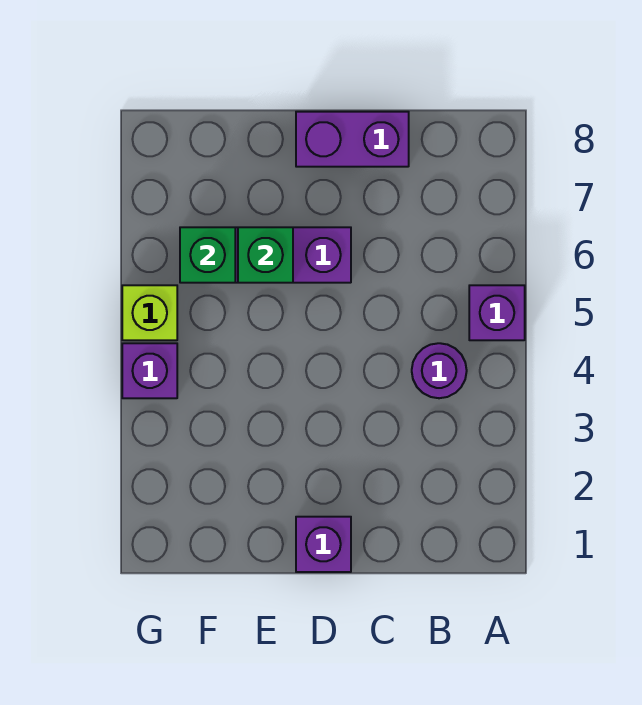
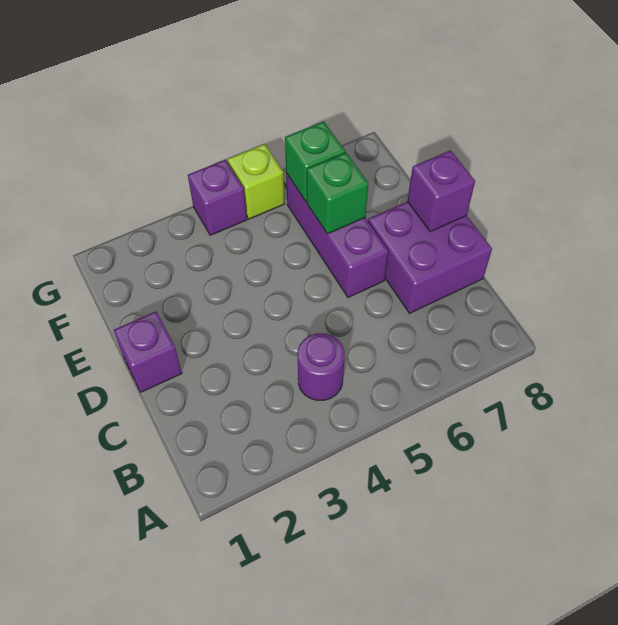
purple 1x1 brick [469,285,525,340] -> purple 1x1 brick moved to [407,150,475,232]
purple 1x2 brick [296,112,409,167] -> purple 2x2 brick [368,202,492,313]

